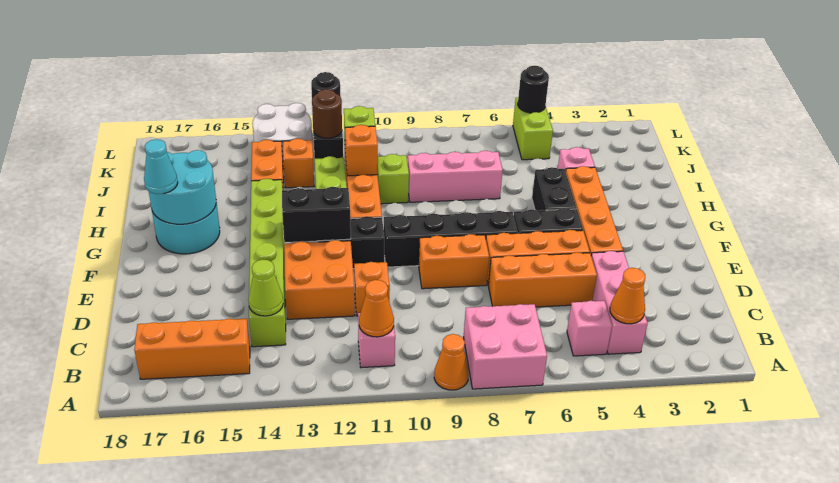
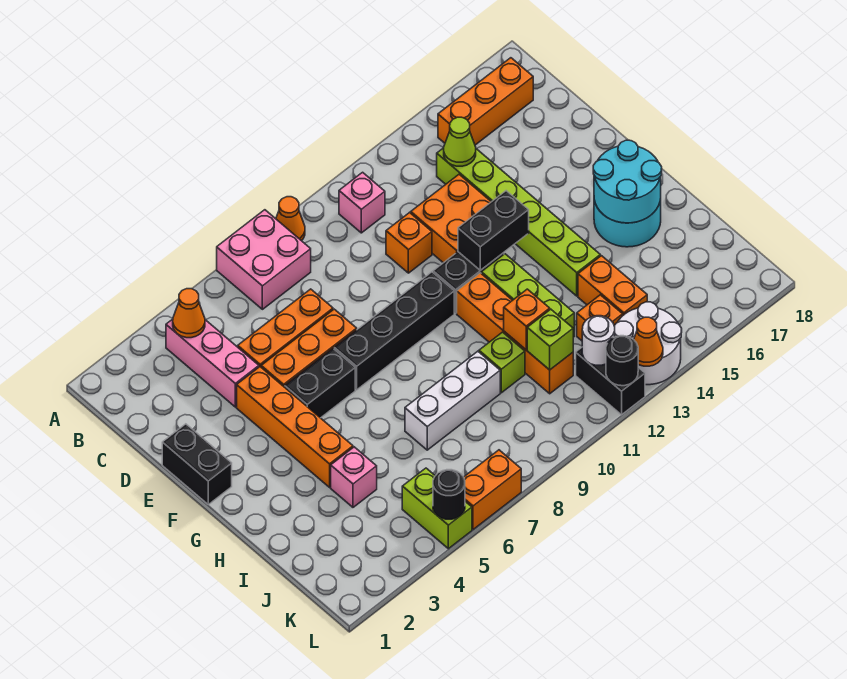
pink 1x1 brick [567,301,612,356] -> none
orange 1x1 cone [359,280,394,337] -> orange 1x1 cone moved to [634,317,663,366]
orange 1x2 brick [419,234,489,289] -> orange 1x2 brick moved to [464,450,521,530]
black 1x2 brick [532,167,577,211] -> black 1x2 brick moved to [162,424,232,504]
cyan 1x1 cone [144,139,178,194] -> none
pink 1x3 brick [408,151,503,202] -> white 1x3 brick [405,351,500,450]
brown 1x1 round brick [312,89,342,138] -> white 1x1 round brick [582,316,615,365]

